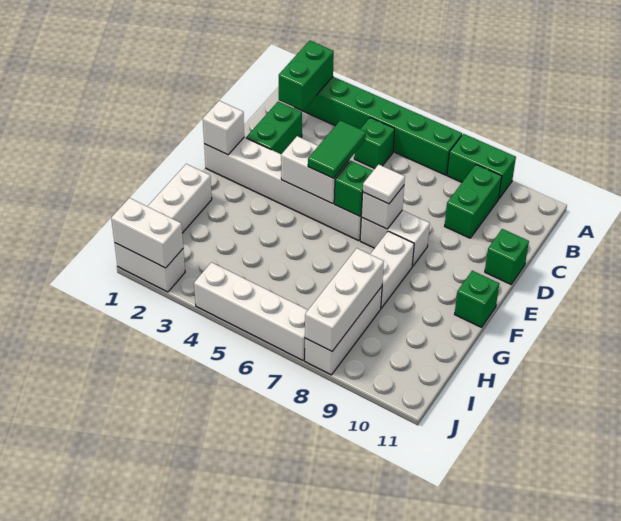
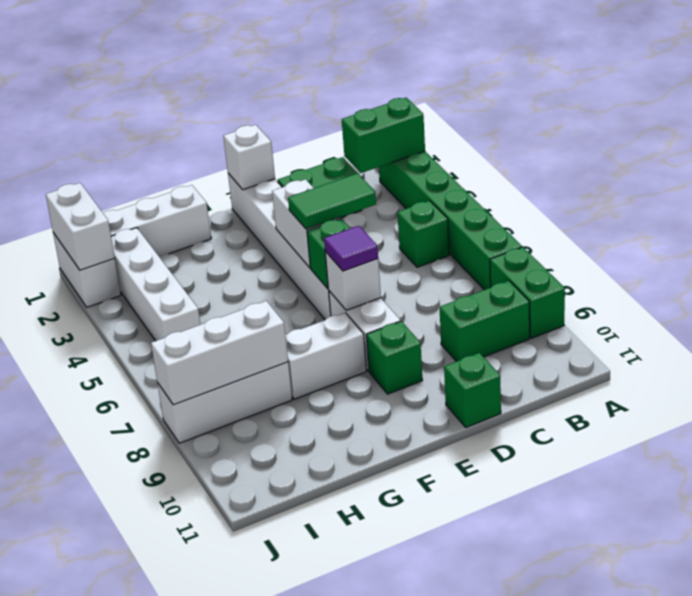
white 1x1 tile [363,164,405,204] -> purple 1x1 tile [324,226,378,271]
green 1x1 brick [455,271,499,327] -> green 1x1 brick moved to [366,321,422,394]
white 1x4 brick [194,262,308,360] -> white 1x4 brick moved to [111,228,201,341]

